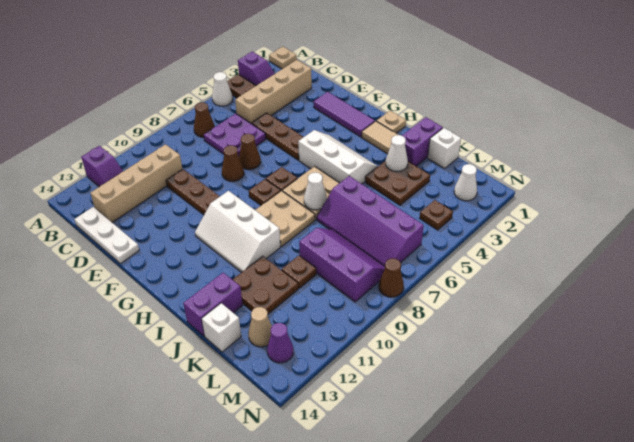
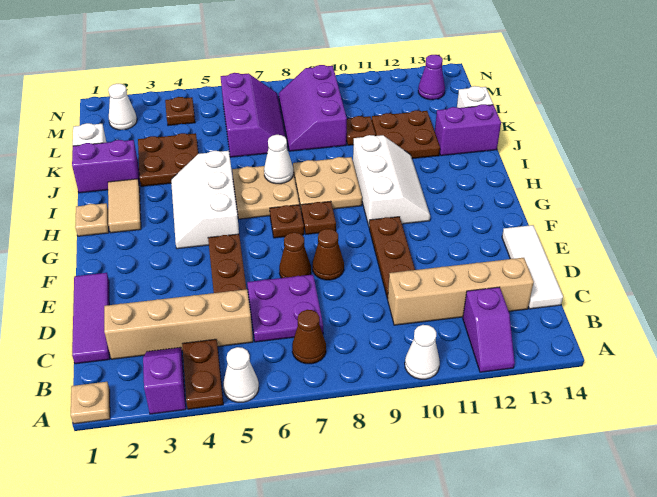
purple 1x2 slope [81,146,123,187] -> purple 1x2 slope turned to [463,287,515,372]
white 1x3 plate [74,207,139,264] -> white 1x3 tile [502,225,563,309]
purple 1x3 tile [314,92,375,137] -> purple 1x3 tile moved to [72,273,110,364]
white 1x1 cone [386,135,408,172] -> white 1x1 cone moved to [405,325,440,379]
purple 2x4 slope [317,176,424,266] -> purple 2x3 slope [221,73,288,157]
tan 1x1 cone [248,307,272,347] -> none
brown 1x1 cone [379,258,404,297] -> none

